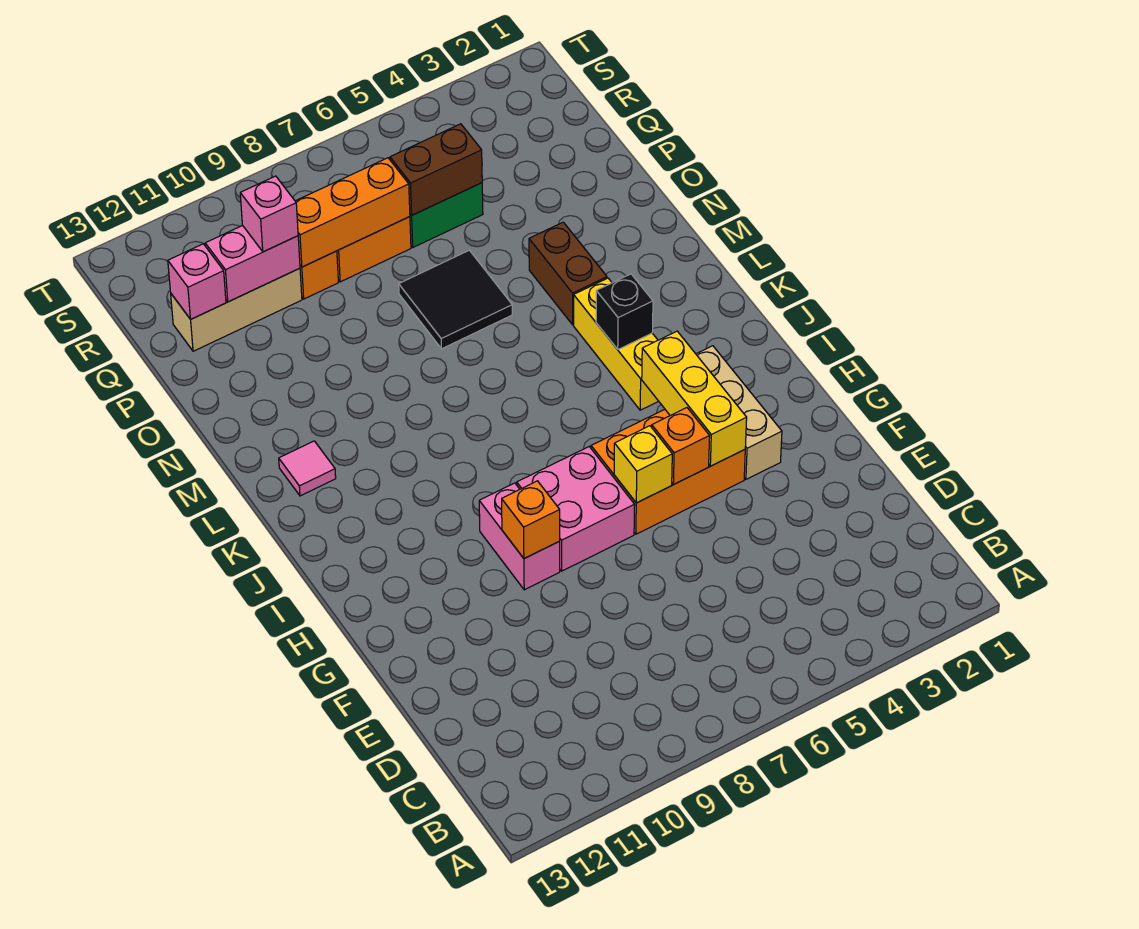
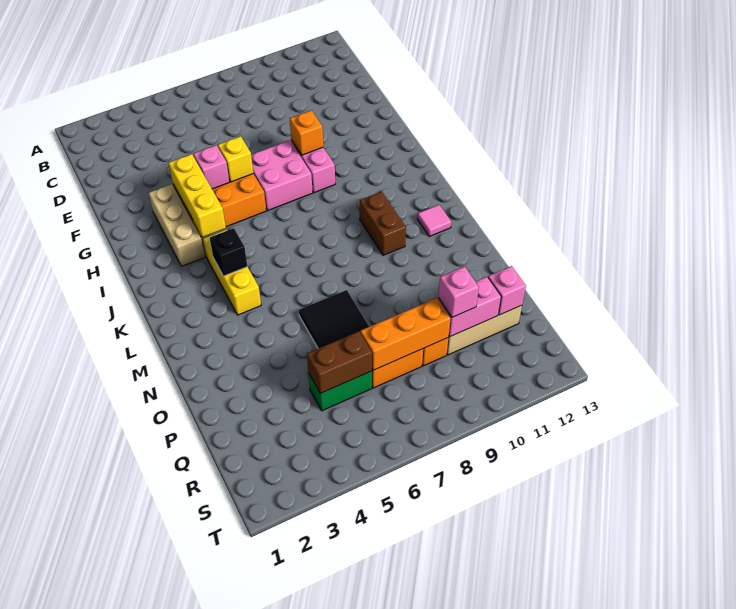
orange 1x1 brick [652,408,710,484] -> pink 1x1 brick [193,145,229,189]
brown 1x2 brick [529,222,607,325] -> brown 1x2 brick moved to [360,192,406,255]

